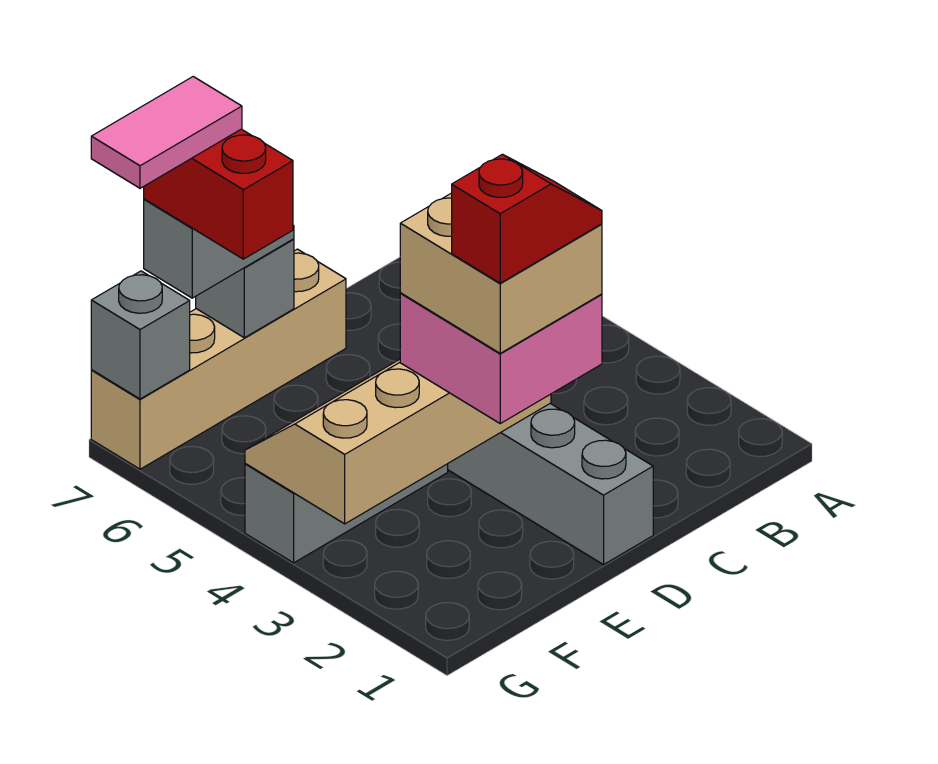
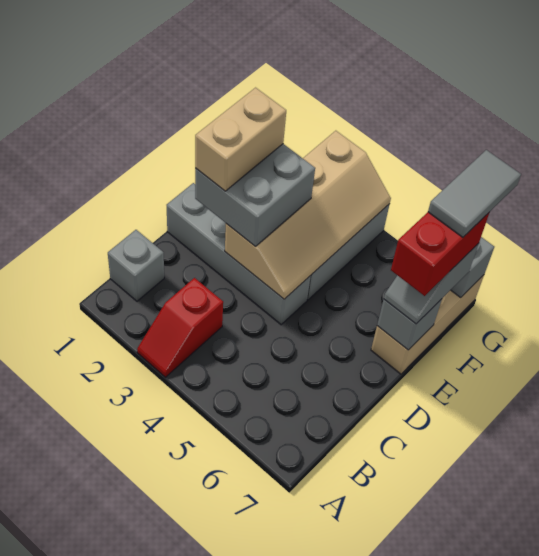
none -> grey 1x1 brick [108,230,164,301]
pink 2x2 brick [400,293,602,423] -> grey 2x2 brick [195,144,315,246]
tan 2x2 brick [400,193,602,353] -> tan 1x2 brick [195,88,286,191]
red 1x2 slope [452,154,602,283] -> red 1x2 slope moved to [137,278,223,377]
tan 1x4 brick [91,249,346,469] -> tan 1x3 brick [371,275,484,374]
red 1x2 brick [144,129,293,259] -> red 1x2 brick turned to [391,212,490,296]
pink 1x2 tile [91,77,242,188] -> grey 1x2 tile [428,150,521,237]

